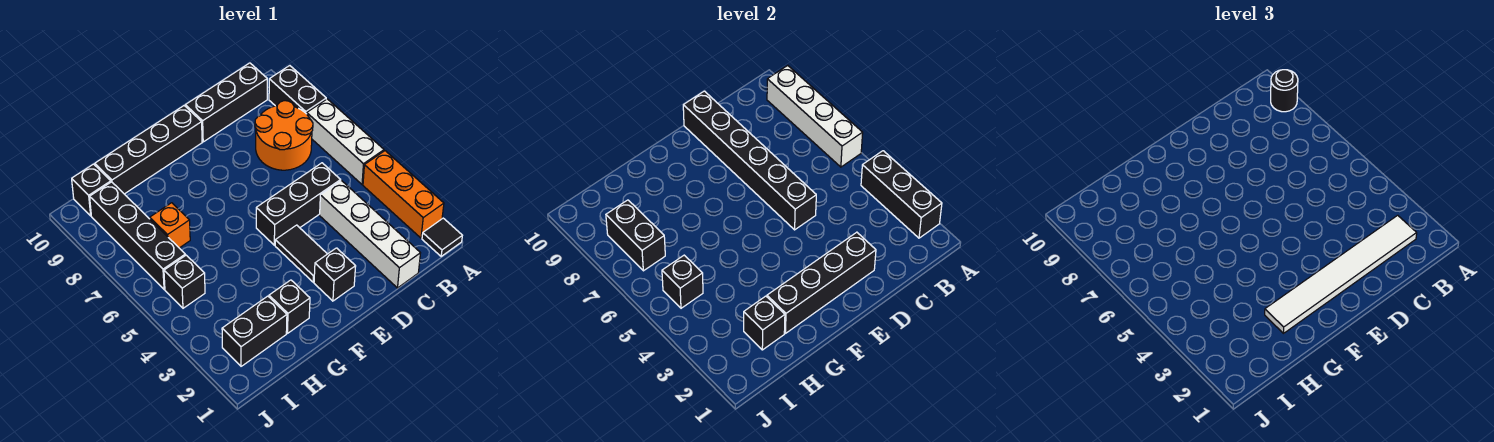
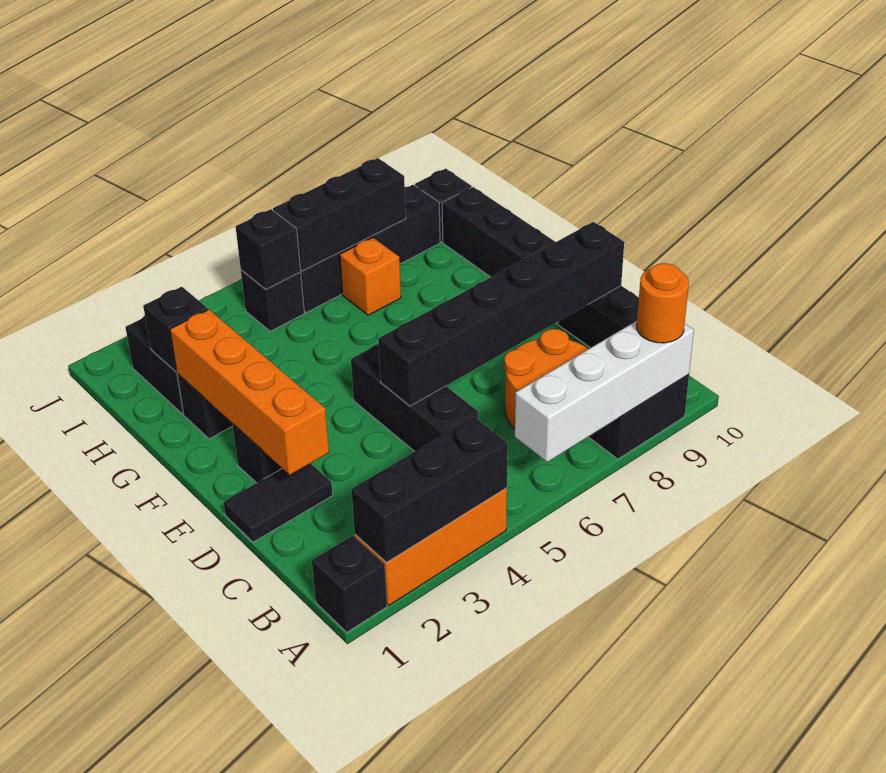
black 1x1 tile [422,218,462,256] -> black 1x1 brick [312,536,387,632]
white 1x3 brick [307,99,384,184] -> none
black 1x1 round brick [1271,70,1298,112] -> orange 1x1 round brick [637,263,689,343]
white 1x6 tile [1265,215,1417,333] -> none
white 1x4 brick [320,181,420,288] -> none
black 1x4 brick [767,232,876,333] -> orange 1x4 brick [170,310,329,475]
black 1x2 tile [275,225,327,282] -> black 1x2 tile moved to [223,463,333,542]
black 1x2 brick [606,200,665,271] -> black 1x3 brick [273,158,406,271]

